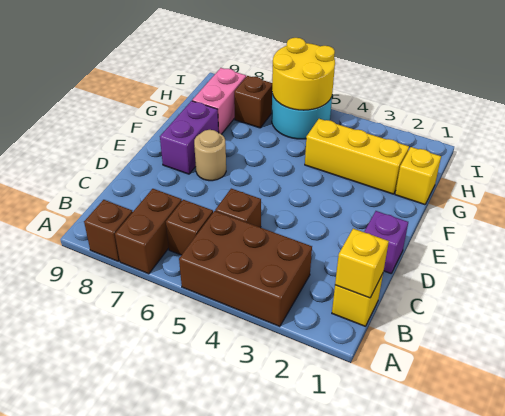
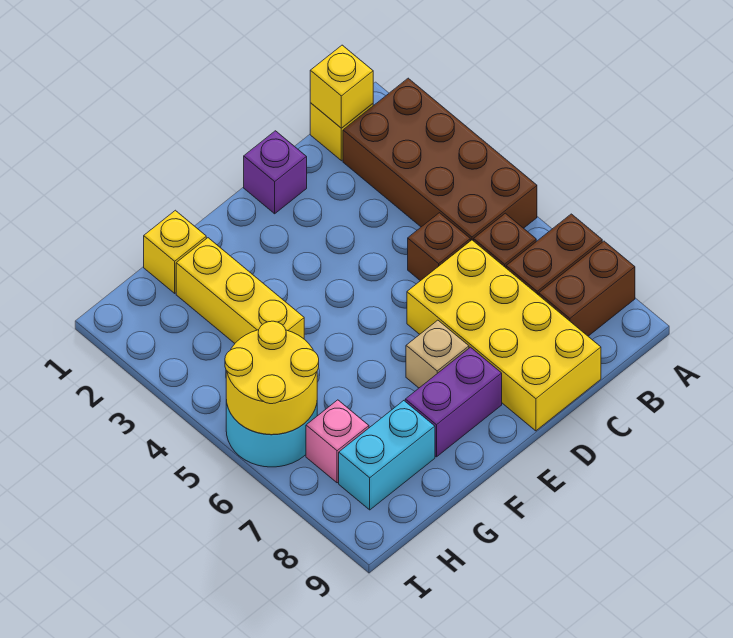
brown 2x3 brick [179,211,312,327] -> brown 2x4 brick [343,78,537,241]
brown 1x1 brick [84,200,132,261] -> brown 1x2 brick [539,241,635,336]
none -> yellow 2x4 brick [407,240,601,431]
tan 1x1 round brick [194,130,226,181] -> tan 1x1 brick [406,320,469,388]
pink 1x2 brick [192,68,246,134] -> cyan 1x2 brick [339,401,435,510]
brown 1x1 brick [234,76,272,128] -> pink 1x1 brick [306,400,369,483]

